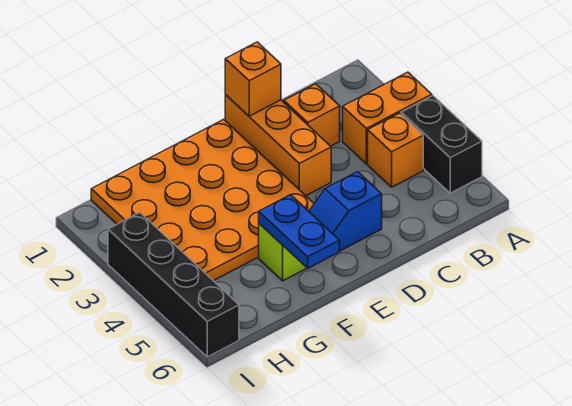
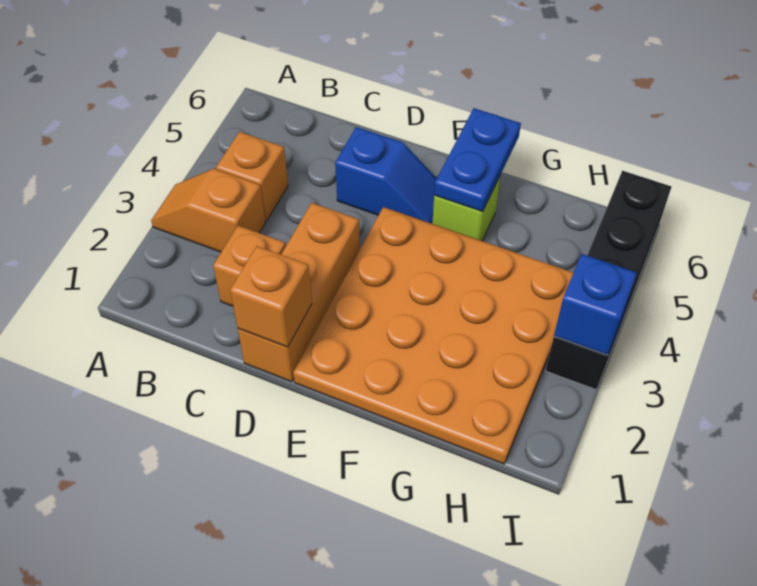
orange 1x2 brick [343,72,432,164] -> orange 1x2 slope [151,169,265,252]
black 1x2 brick [401,96,482,193] -> none
none -> blue 1x1 brick [554,254,637,356]

